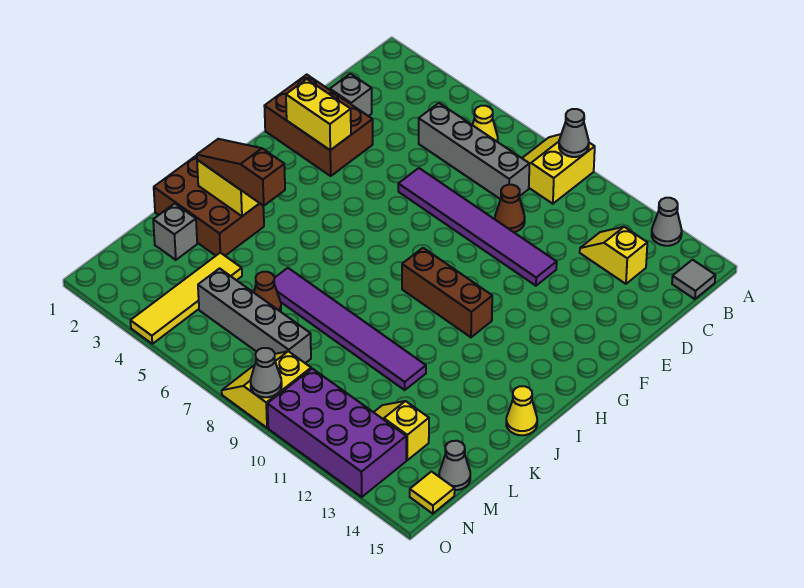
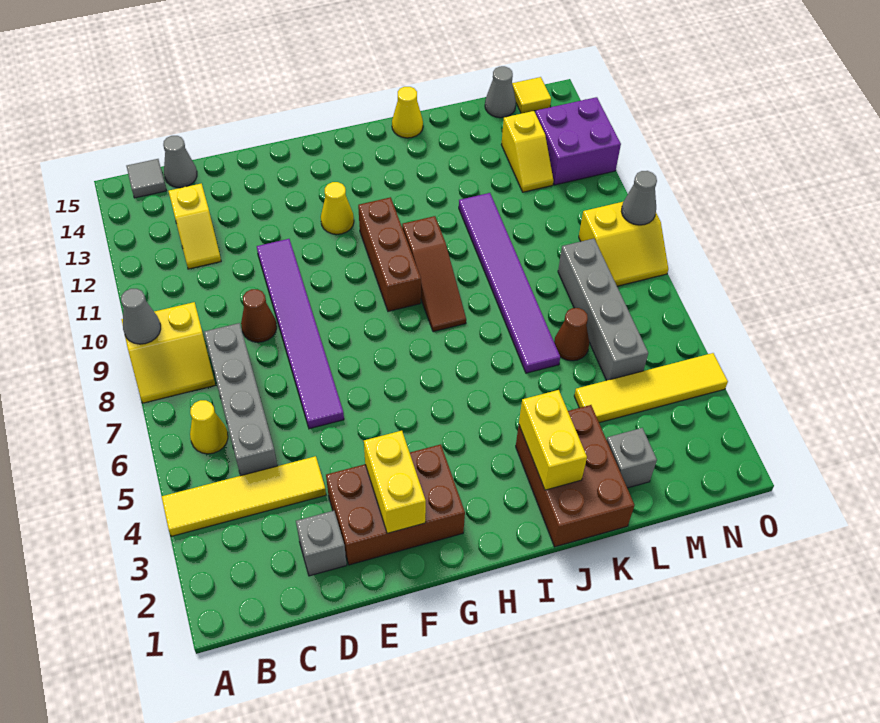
none -> yellow 1x4 tile [162,456,326,536]
grey 1x1 cone [652,198,682,246] -> grey 1x1 cone moved to [163,136,197,188]
brown 2x3 brick [264,75,373,176] -> brown 2x3 brick turned to [326,444,465,565]
none -> yellow 1x1 cone [321,182,354,234]
brown 1x3 slope [197,139,285,206] -> brown 1x3 slope moved to [402,216,466,332]
purple 2x4 brick [267,369,406,497] -> purple 2x2 brick [535,97,621,185]

